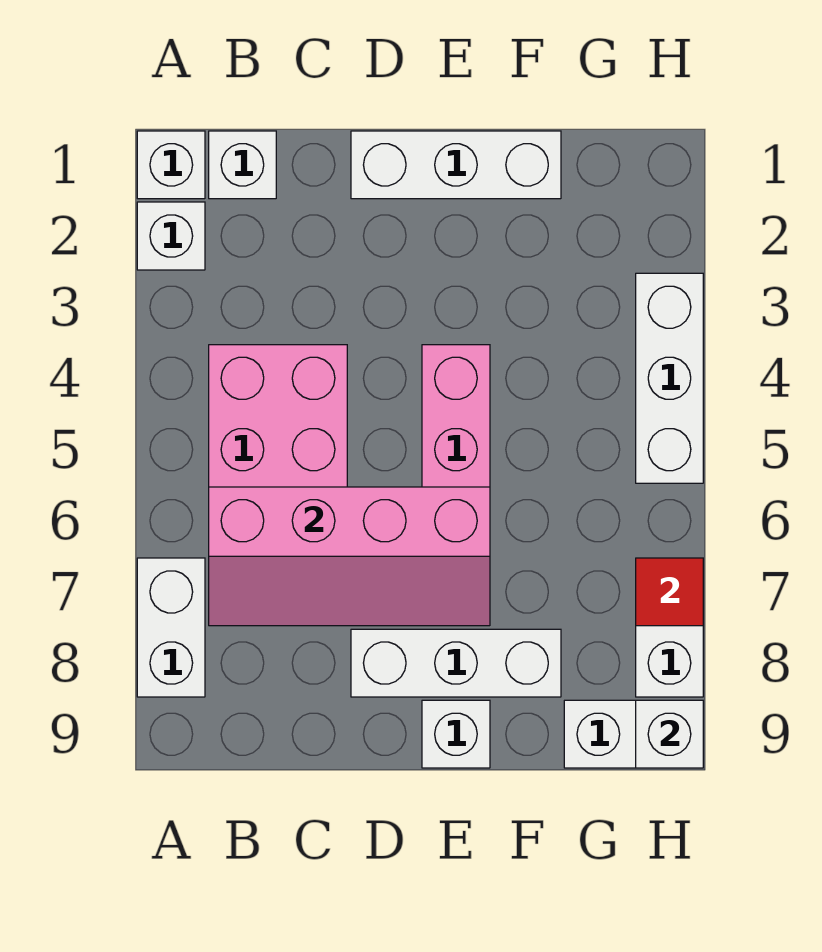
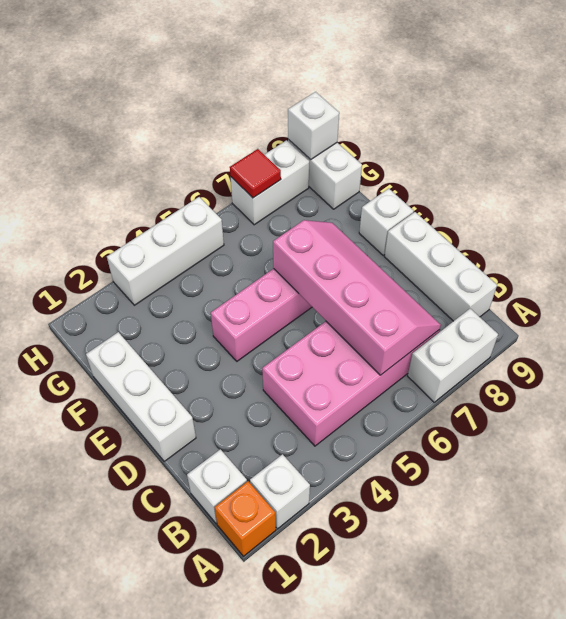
white 1x1 brick [137,131,205,199] -> orange 1x1 brick [215,481,276,556]
white 1x3 brick [351,629,561,697] -> white 1x3 brick moved to [384,212,497,321]

